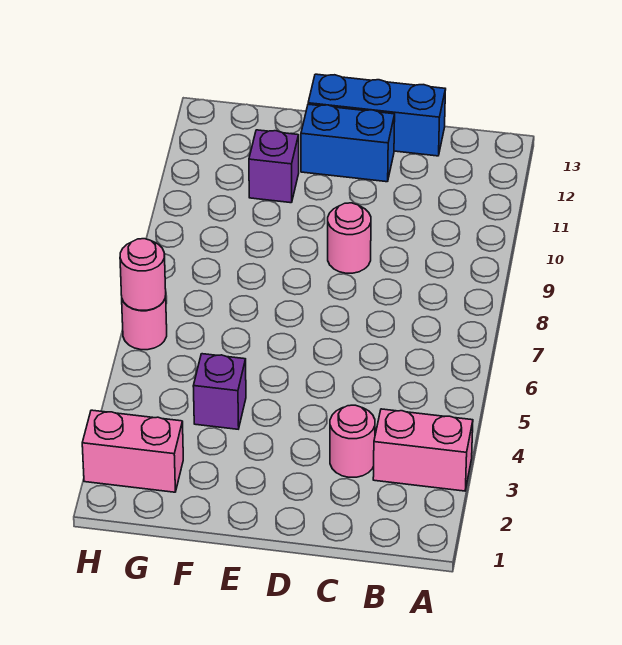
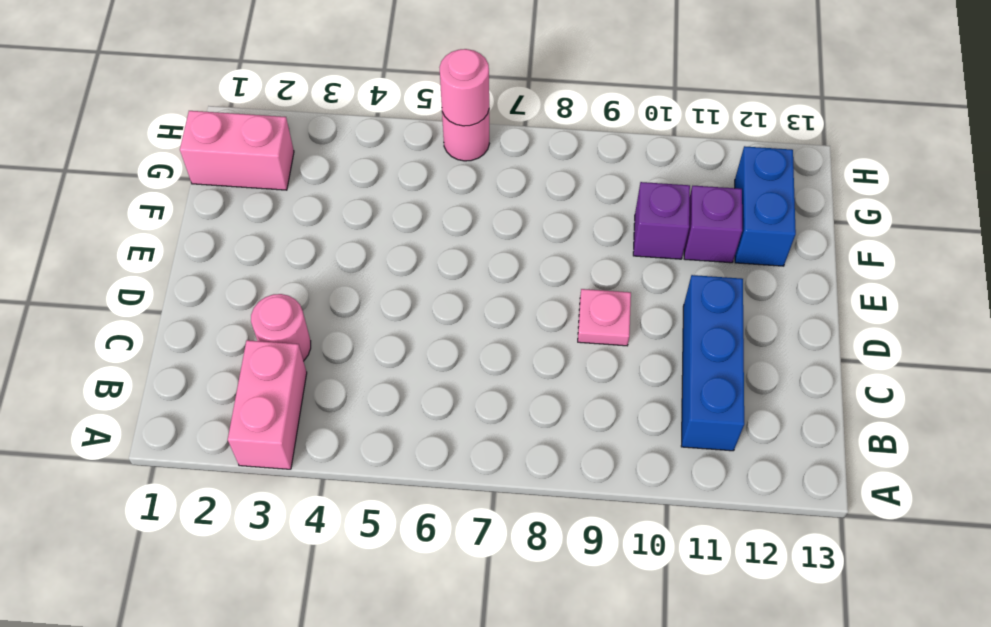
blue 1x3 brick [308,74,446,156] -> blue 1x3 brick moved to [681,275,744,451]
pink 1x1 round brick [328,203,371,273] -> pink 1x1 plate [578,289,631,346]
blue 1x2 brick [301,104,395,182] -> blue 1x2 brick moved to [735,146,796,266]
purple 1x1 brick [193,354,246,429] -> purple 1x1 brick moved to [633,182,690,259]
pink 1x2 brick [82,410,183,492] -> pink 1x2 brick turned to [180,111,294,190]

